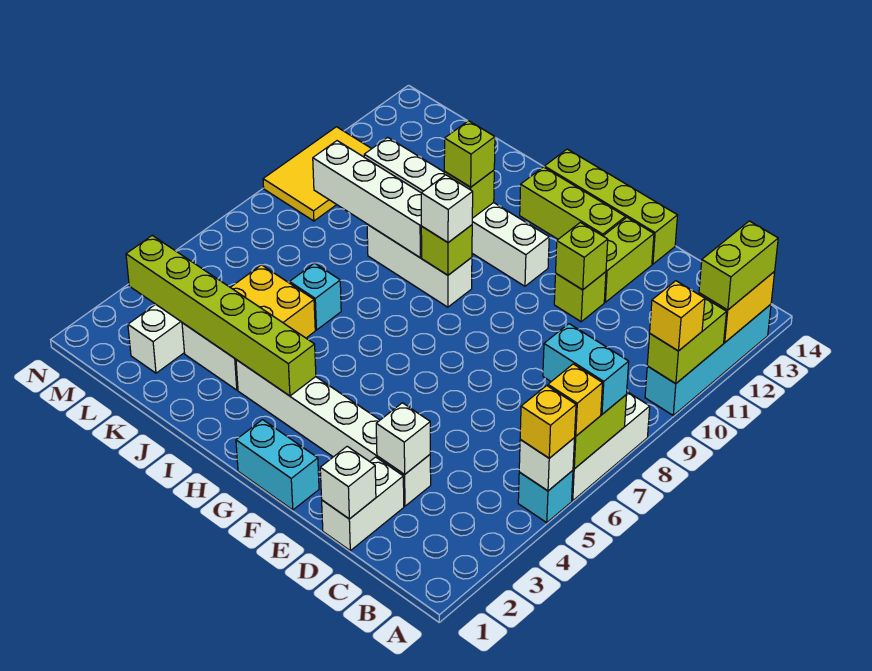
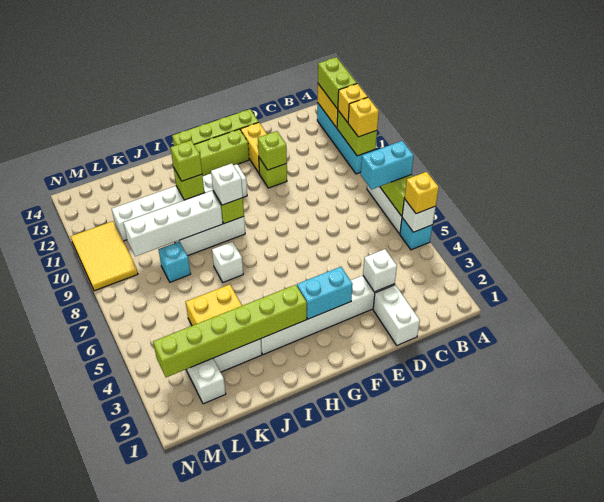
yellow 1x1 brick [548,364,603,436] -> yellow 1x1 brick moved to [338,84,367,122]
white 1x1 brick [320,446,376,519] -> white 1x1 brick moved to [212,242,243,282]
lime 1x2 brick [604,218,654,302] -> yellow 1x2 brick [241,123,267,173]
cyan 1x2 brick [236,420,319,510] -> cyan 1x2 brick moved to [297,267,353,319]
cyan 1x1 brick [290,263,341,330] -> cyan 1x1 brick moved to [158,242,191,282]

